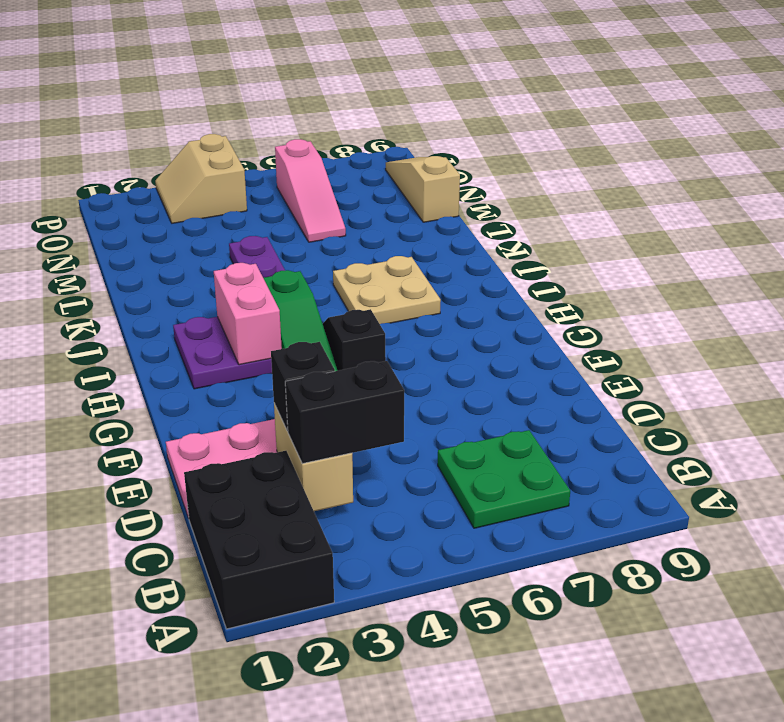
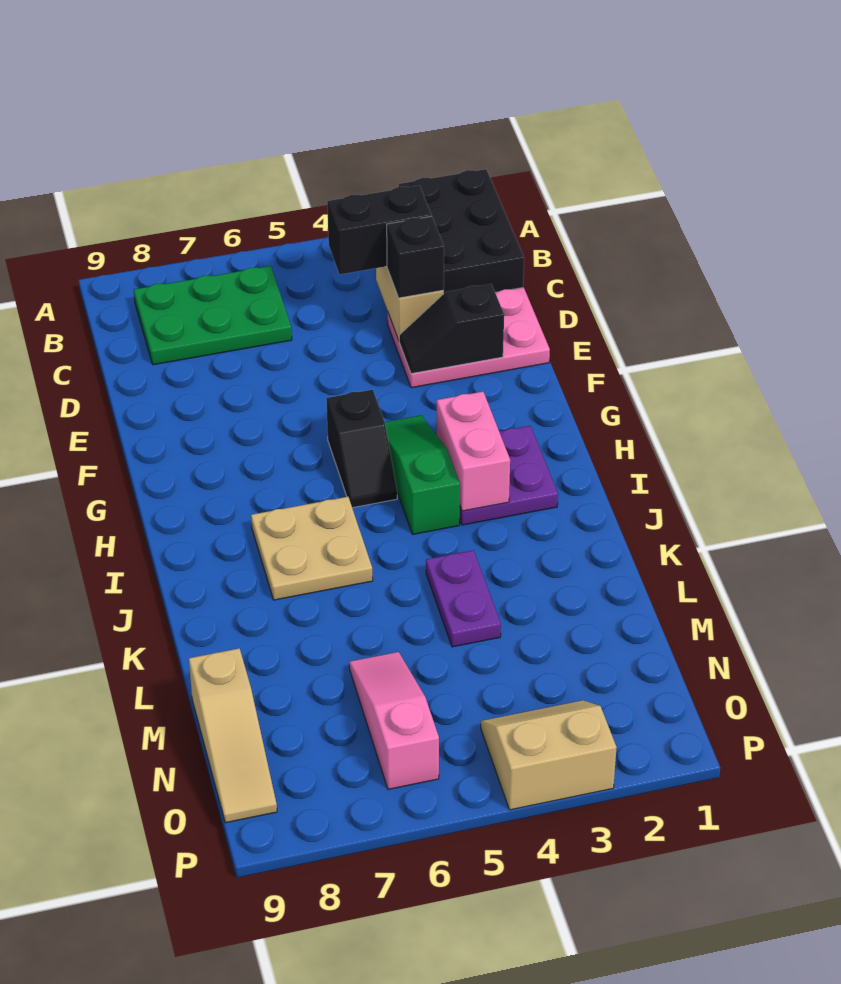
green 2x2 plate [438,430,570,528] -> green 2x3 plate [134,266,292,365]
none -> black 1x2 slope [399,284,504,374]
tan 2x2 slope [155,134,247,223] -> tan 2x2 slope turned to [481,700,617,810]

